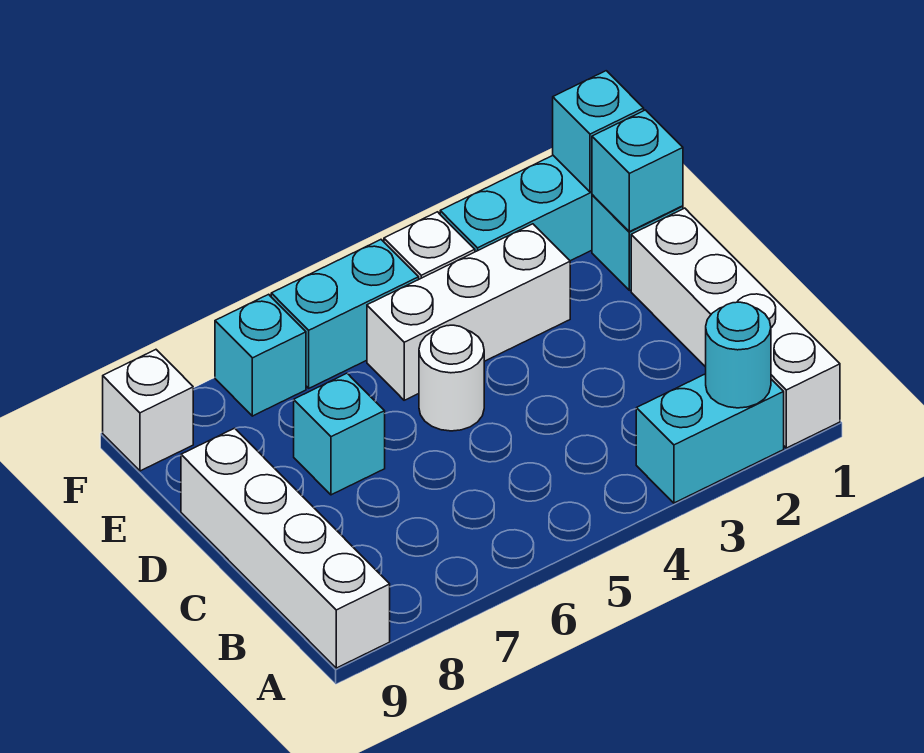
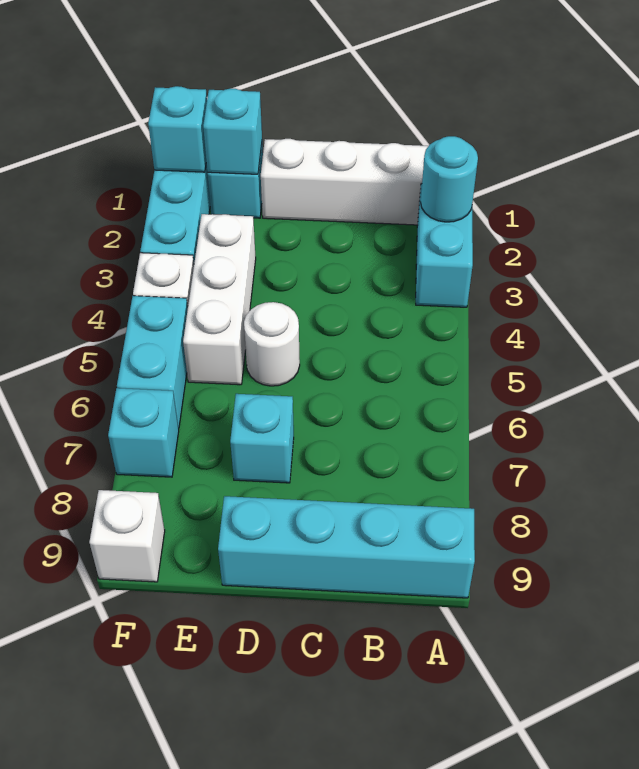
white 1x4 brick [181,428,390,668] -> cyan 1x4 brick [218,496,475,598]

